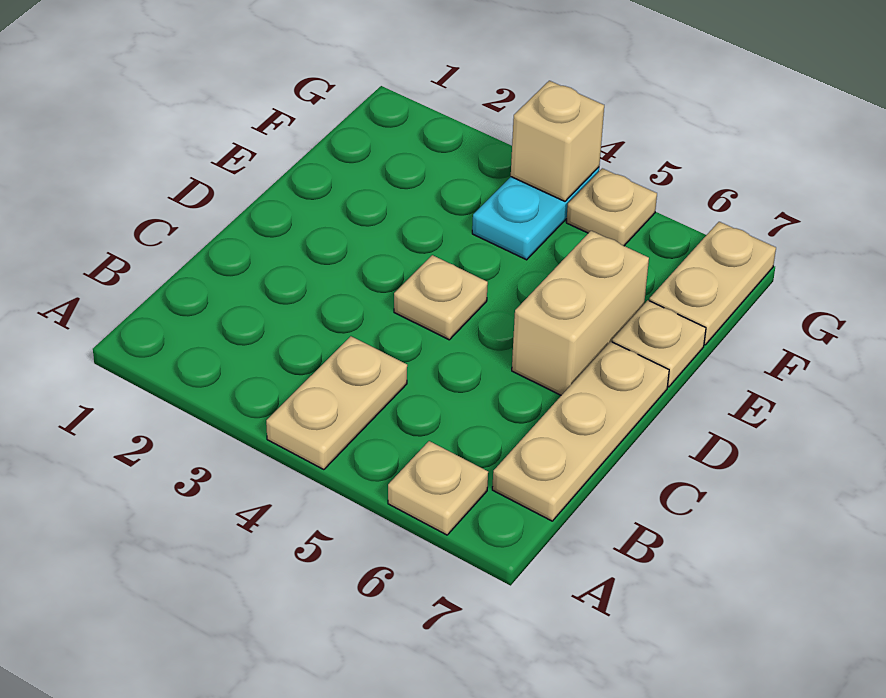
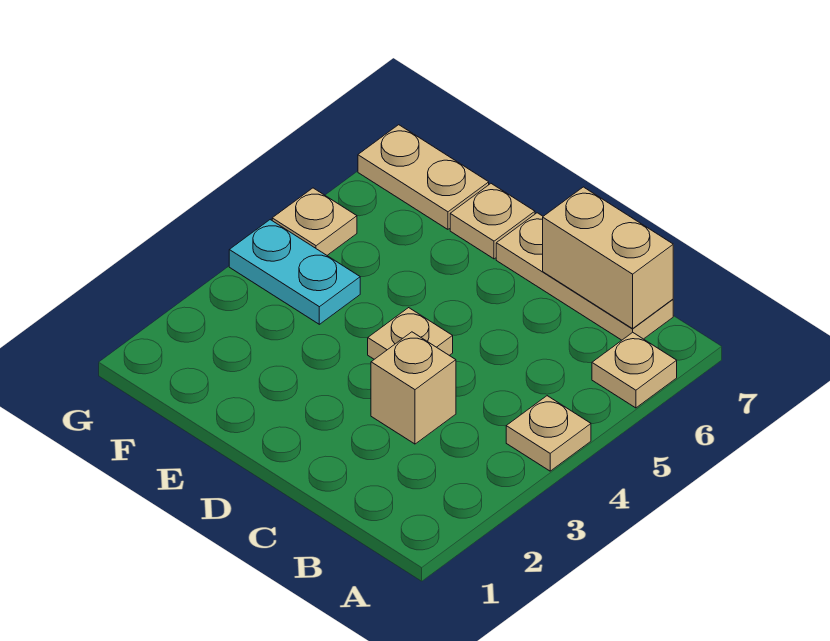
tan 1x2 plate [266,336,407,470] -> tan 1x1 plate [506,396,591,471]
tan 1x2 brick [512,231,649,395] -> tan 1x2 brick moved to [543,187,673,329]
tan 1x1 brick [511,81,604,201] -> tan 1x1 brick moved to [371,332,456,444]

